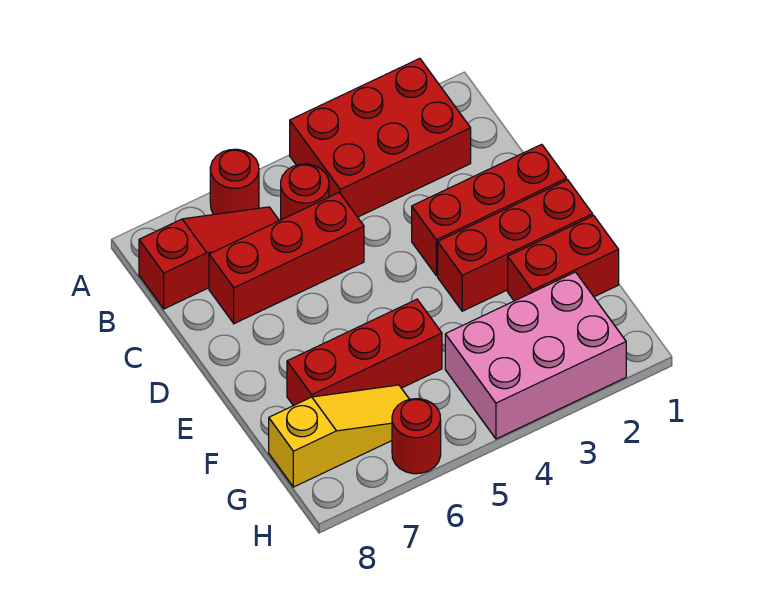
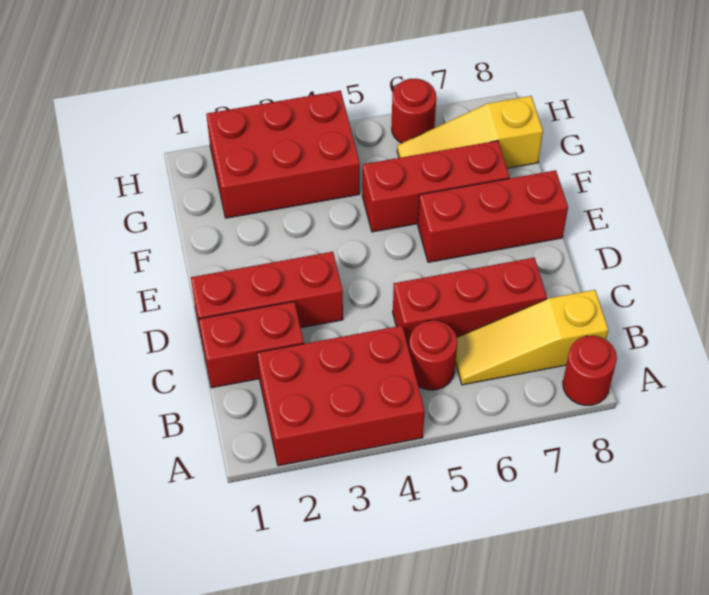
red 1x1 round brick [210,149,259,214] -> red 1x1 round brick moved to [563,336,617,405]
red 1x3 slope [139,207,279,309] -> yellow 1x3 slope [455,290,608,385]
red 1x3 brick [438,180,593,311] -> red 1x3 brick moved to [418,170,568,262]
red 1x2 brick [508,216,619,301] -> red 1x2 brick moved to [199,302,304,388]
pink 2x3 brick [445,272,626,439] -> red 2x3 brick [206,91,360,218]

